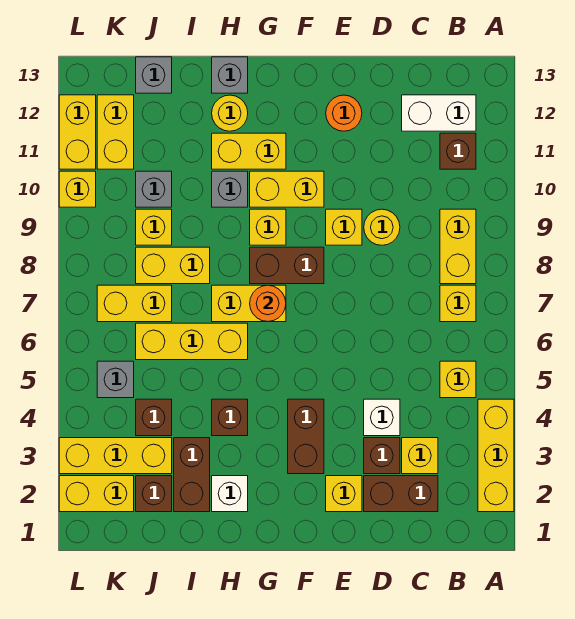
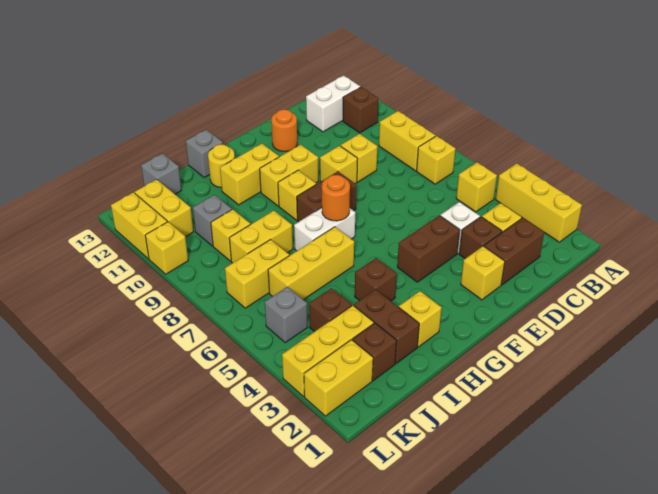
yellow 1x1 round brick [364,209,400,245] -> yellow 1x1 brick [340,134,377,182]
brown 1x2 brick [288,399,324,474] -> brown 1x2 brick turned to [397,215,460,282]
yellow 1x2 brick [212,285,286,322] -> white 1x2 brick [294,208,355,251]
white 1x1 brick [212,476,248,512] -> yellow 1x1 brick [399,291,441,347]
grey 1x1 brick [212,171,248,207] -> none

